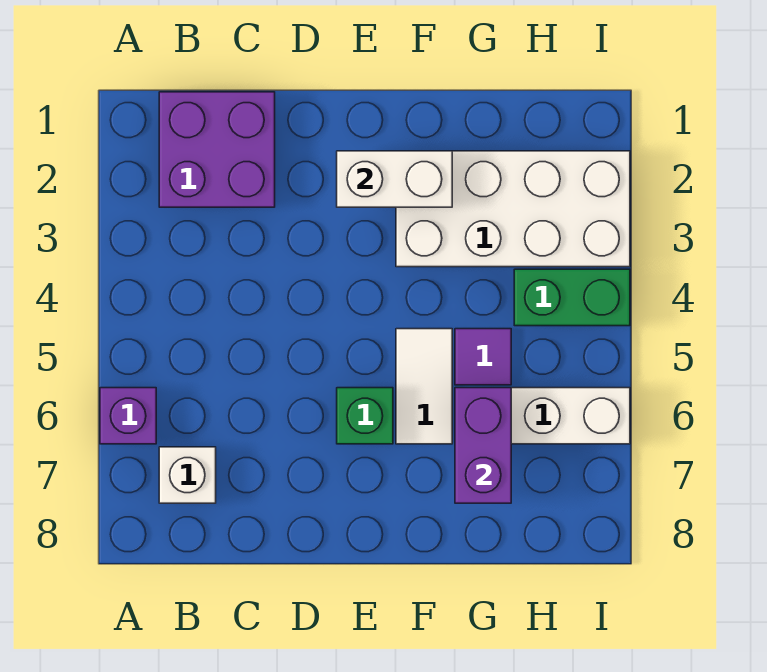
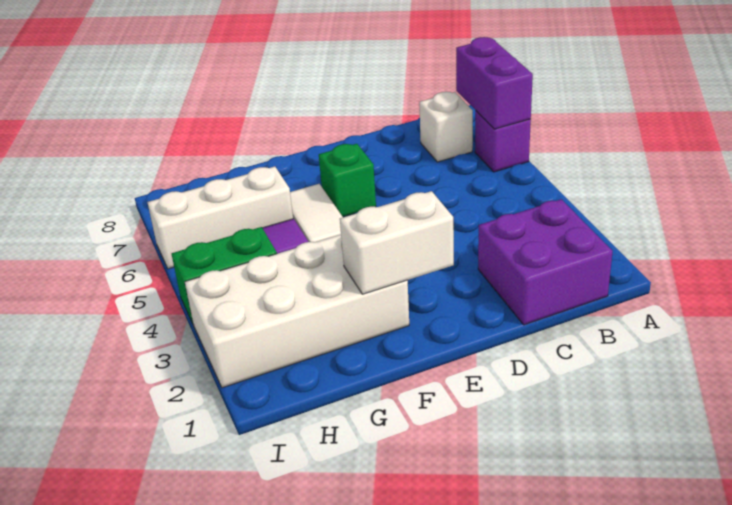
purple 1x2 brick [455,388,511,503] -> purple 1x2 brick moved to [456,37,533,129]

